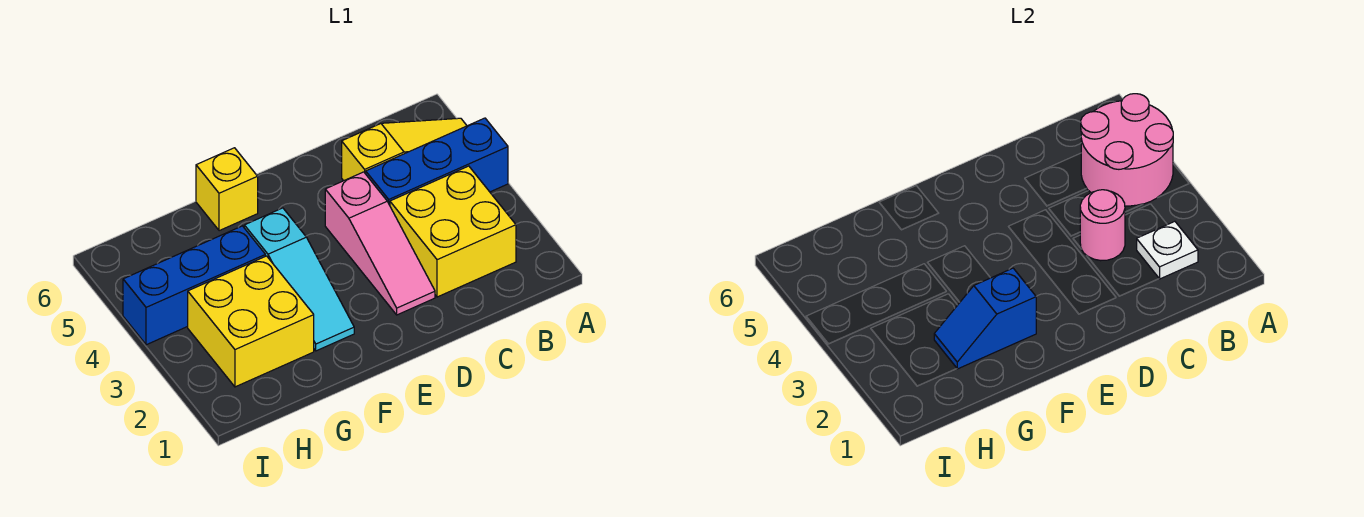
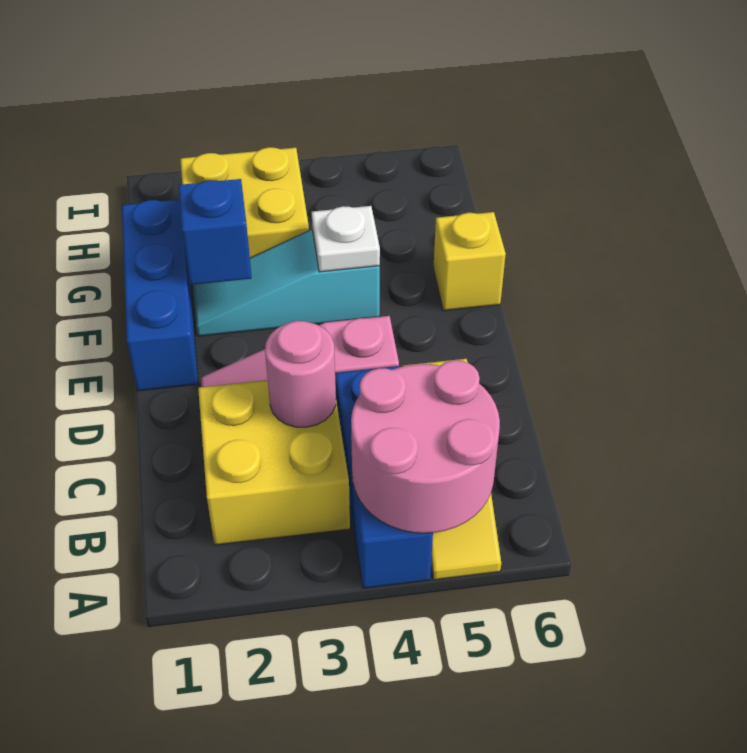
white 1x1 plate [1137,221,1198,279] -> white 1x1 plate moved to [312,206,380,272]
blue 1x3 brick [123,226,265,345] -> blue 1x3 brick moved to [122,199,198,391]

